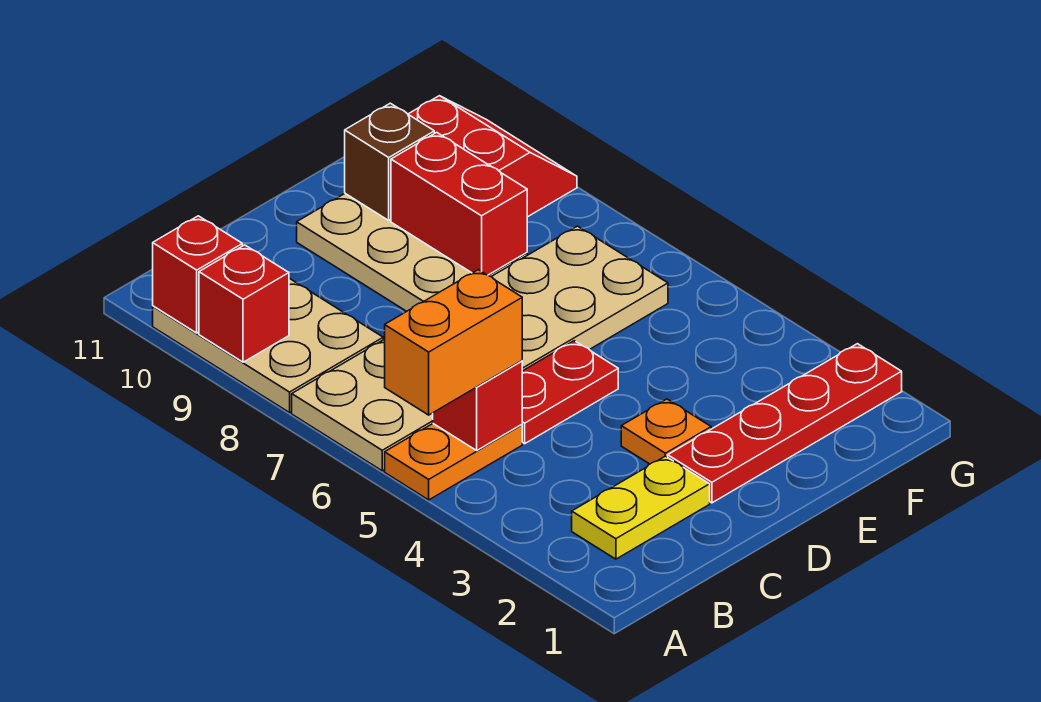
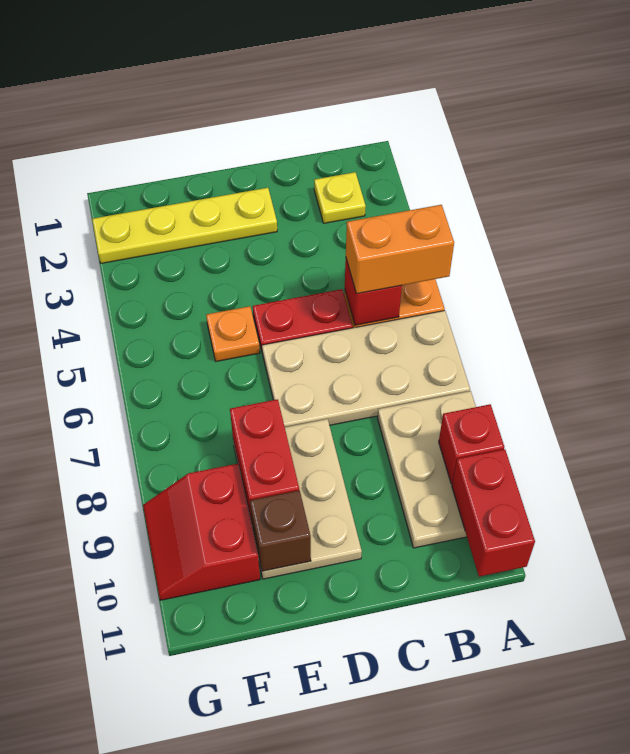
tan 2x6 plate [292,226,668,471] -> tan 2x4 plate [262,311,470,427]
red 1x1 brick [153,216,242,333] -> red 1x2 brick [452,449,535,577]
yellow 1x2 plate [572,456,710,559] -> yellow 1x1 plate [314,172,366,223]
red 1x4 plate [668,344,902,503] -> yellow 1x4 plate [92,188,277,263]
orange 1x1 plate [621,399,711,464] -> orange 1x1 plate moved to [206,306,260,361]

